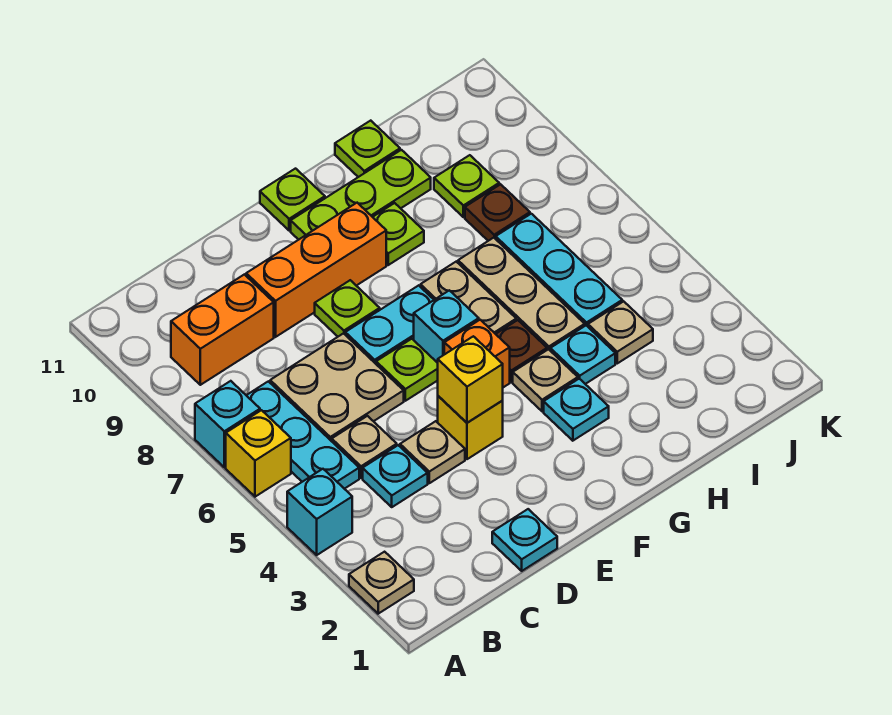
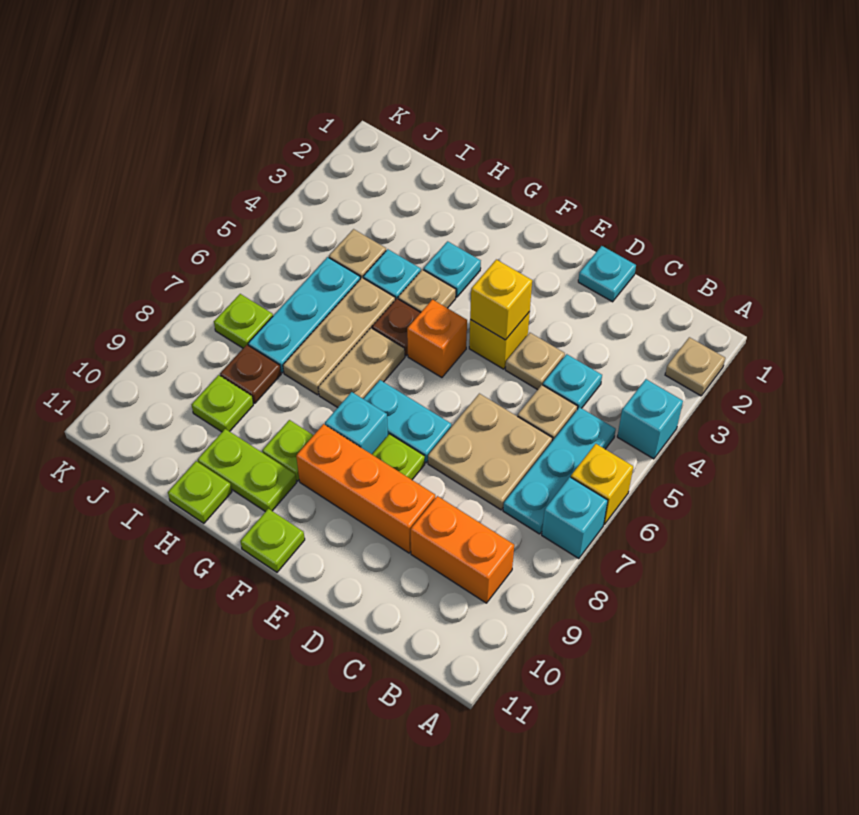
lime 1x1 plate [376,339,438,401] -> lime 1x1 plate moved to [214,294,273,348]
cyan 1x1 brick [414,290,479,363] -> cyan 1x1 brick moved to [325,392,388,454]
lime 1x3 plate [291,150,431,240] -> lime 1x2 plate [198,429,297,512]

